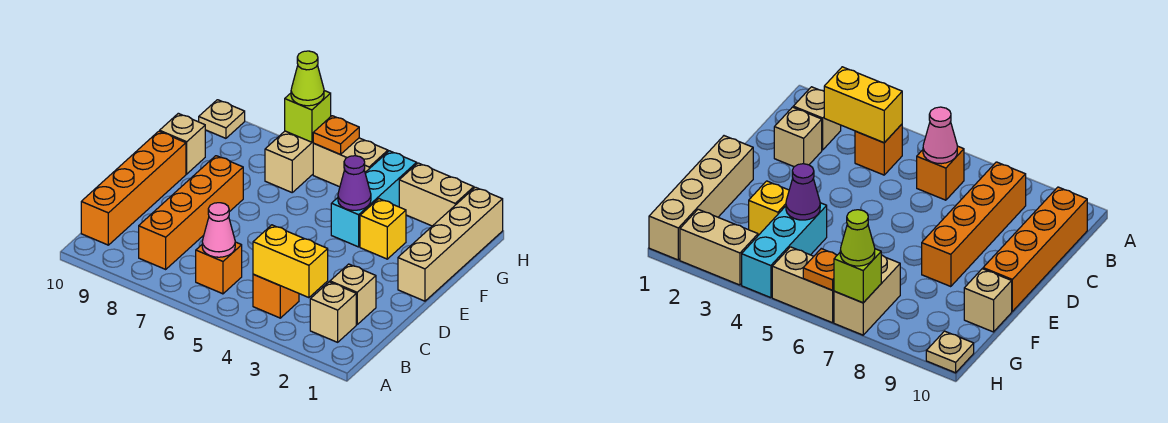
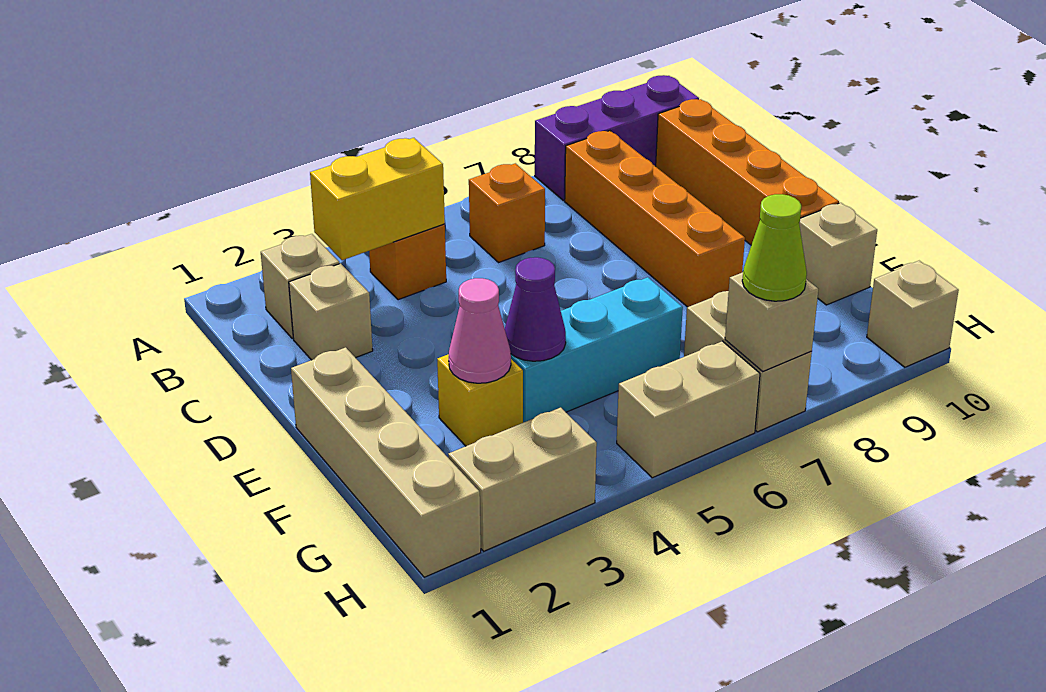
none -> purple 1x3 brick [535,75,699,201]
pink 1x1 cone [202,203,235,257] -> pink 1x1 cone moved to [449,278,511,383]
cyan 1x3 brick [331,151,417,247] -> cyan 1x3 brick turned to [511,277,683,423]
orange 1x1 plate [313,116,359,154] -> none
lime 1x1 brick [285,91,331,142] -> tan 1x1 brick [725,272,818,371]
tan 1x1 plate [199,100,245,138] -> tan 1x1 brick [867,261,959,367]

